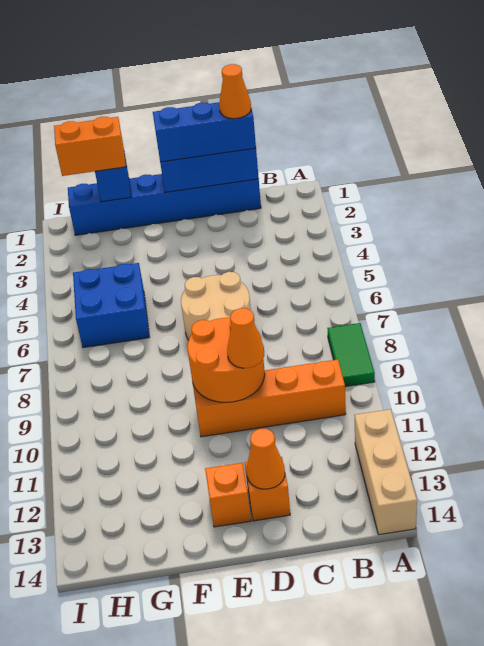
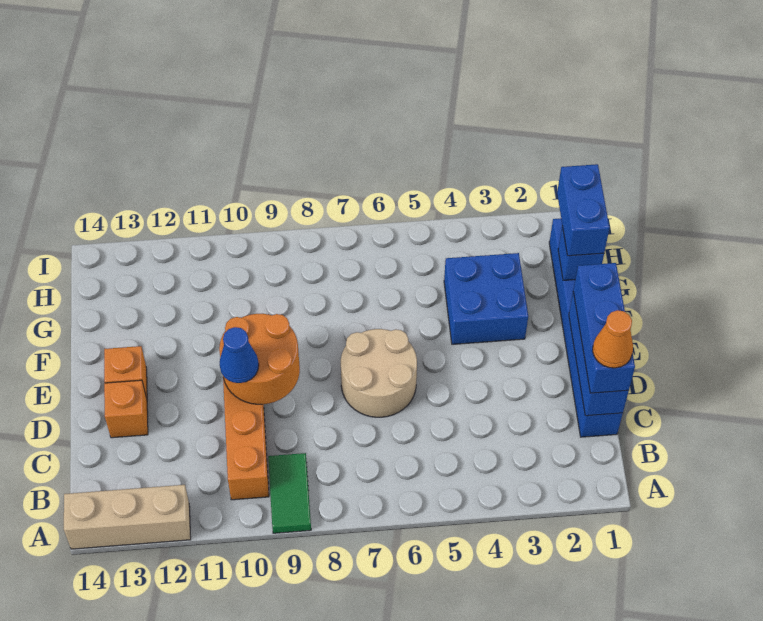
green 1x2 tile [328,323,375,387] -> green 1x2 tile turned to [268,453,311,533]
orange 1x1 cone [227,308,264,368] -> blue 1x1 cone [220,327,259,383]
orange 1x1 cone [246,429,285,489] -> none
orange 1x2 brick [54,117,126,176] -> blue 1x2 brick [557,164,610,256]
blue 2x2 brick [73,263,149,348] -> blue 2x2 brick moved to [444,253,528,344]

